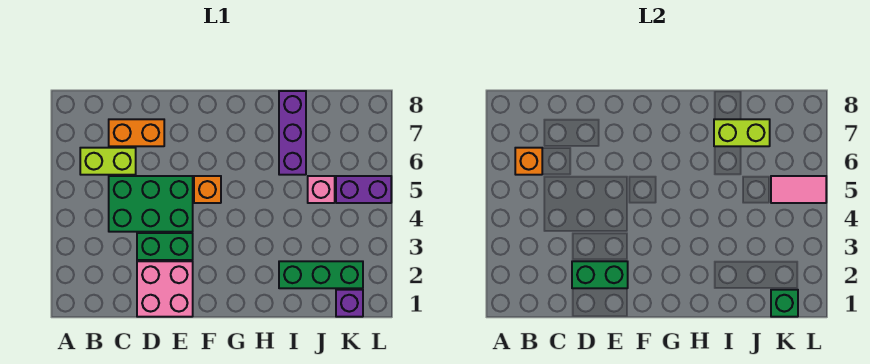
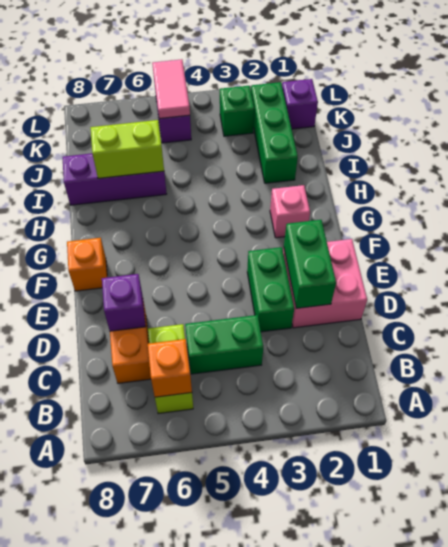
green 2x3 brick [109,176,193,232] -> green 1x2 brick [185,315,263,374]
none -> purple 1x1 brick [102,274,146,331]
orange 1x1 brick [194,176,221,203] -> orange 1x1 brick moved to [67,238,107,291]
lime 1x2 brick [714,119,770,146] -> lime 1x2 brick turned to [90,120,164,178]
pink 1x1 brick [308,176,335,203] -> pink 1x1 brick moved to [270,185,310,238]
green 1x1 brick [771,290,798,317] -> green 1x1 brick moved to [220,86,254,136]

